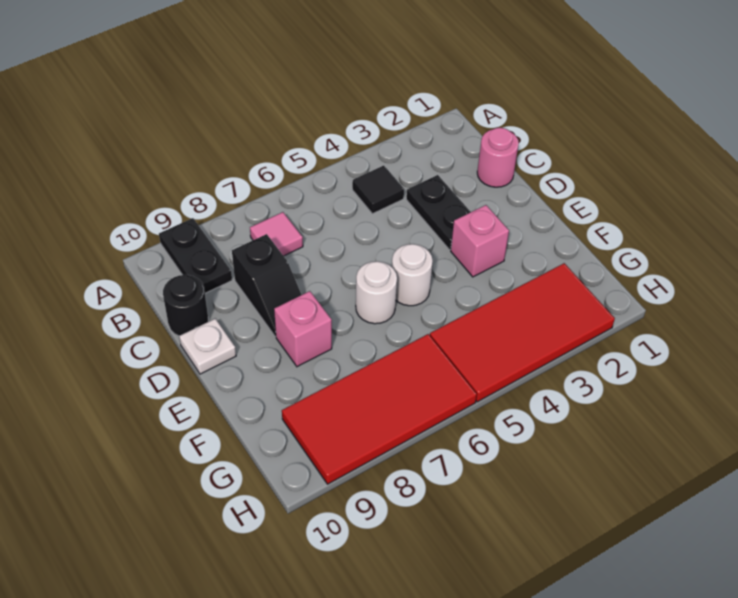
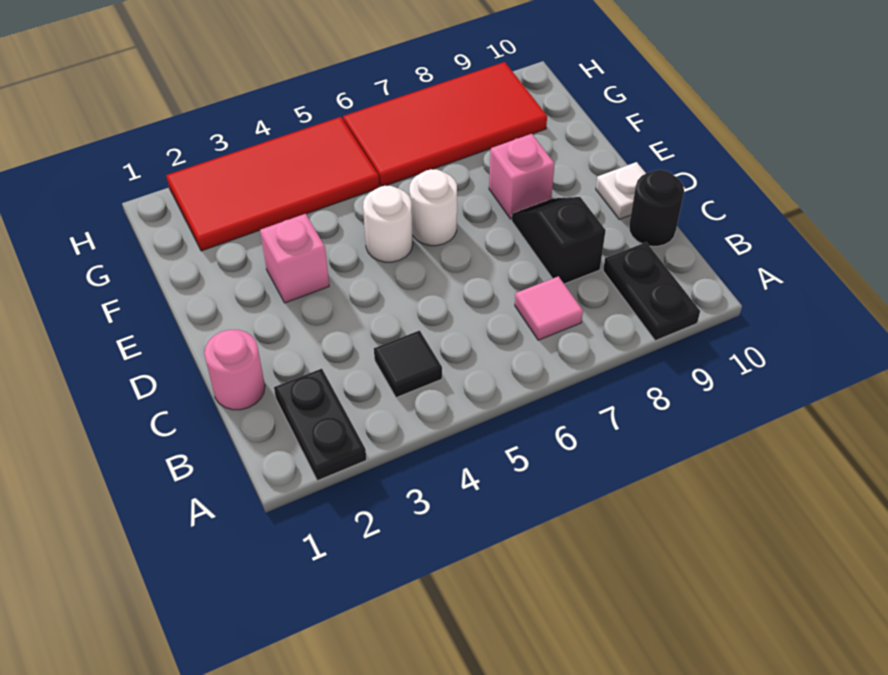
black 1x2 plate [406,175,470,250] -> black 1x2 plate moved to [274,369,366,481]

